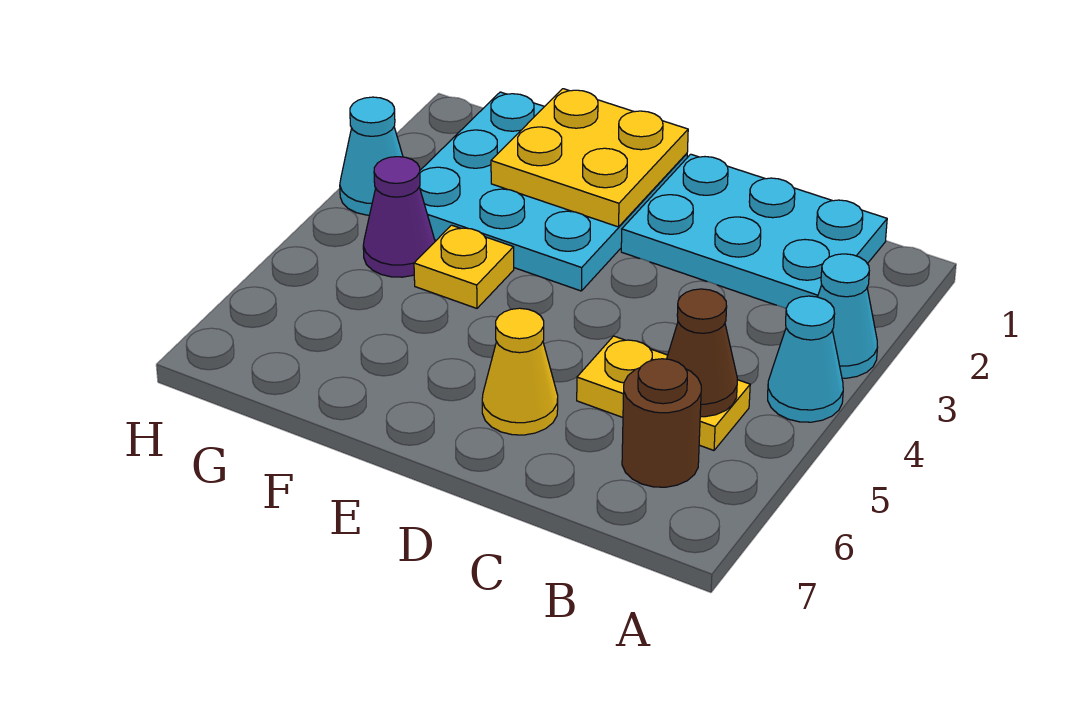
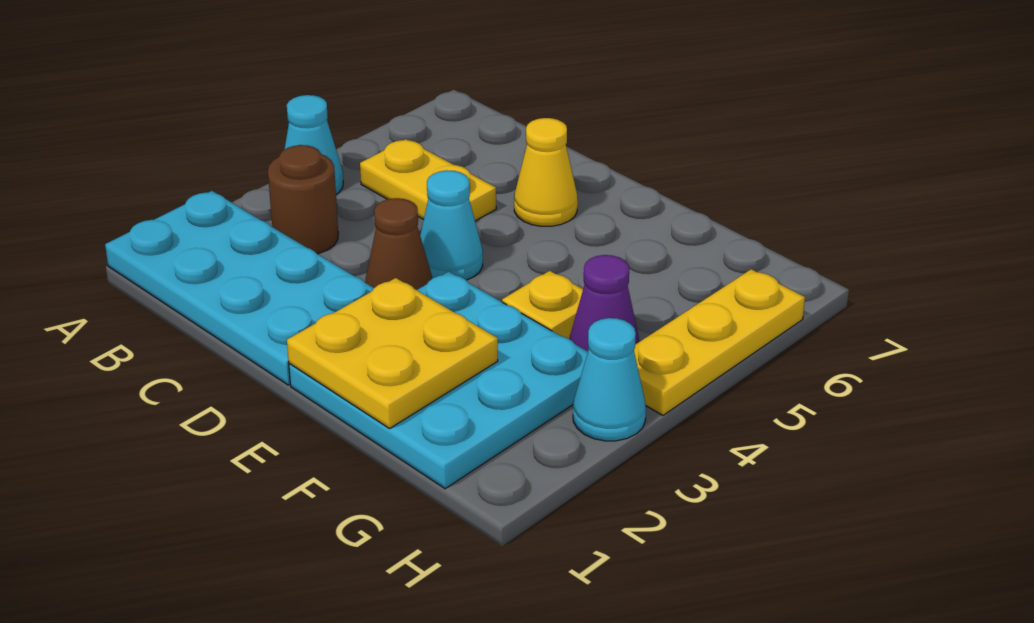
cyan 1x1 cone [818,254,878,378] -> cyan 1x1 cone moved to [420,170,483,280]
cyan 2x3 plate [621,154,887,308] -> cyan 2x4 plate [105,191,374,385]
brown 1x1 cone [667,289,737,417] -> brown 1x1 cone moved to [365,198,432,290]
brown 1x1 round brick [622,359,701,487] -> brown 1x1 round brick moved to [268,145,338,254]
none -> yellow 1x3 plate [634,269,805,415]

